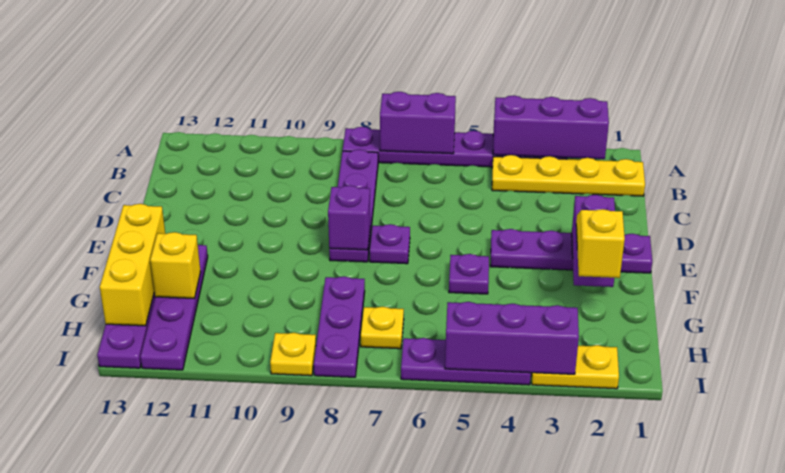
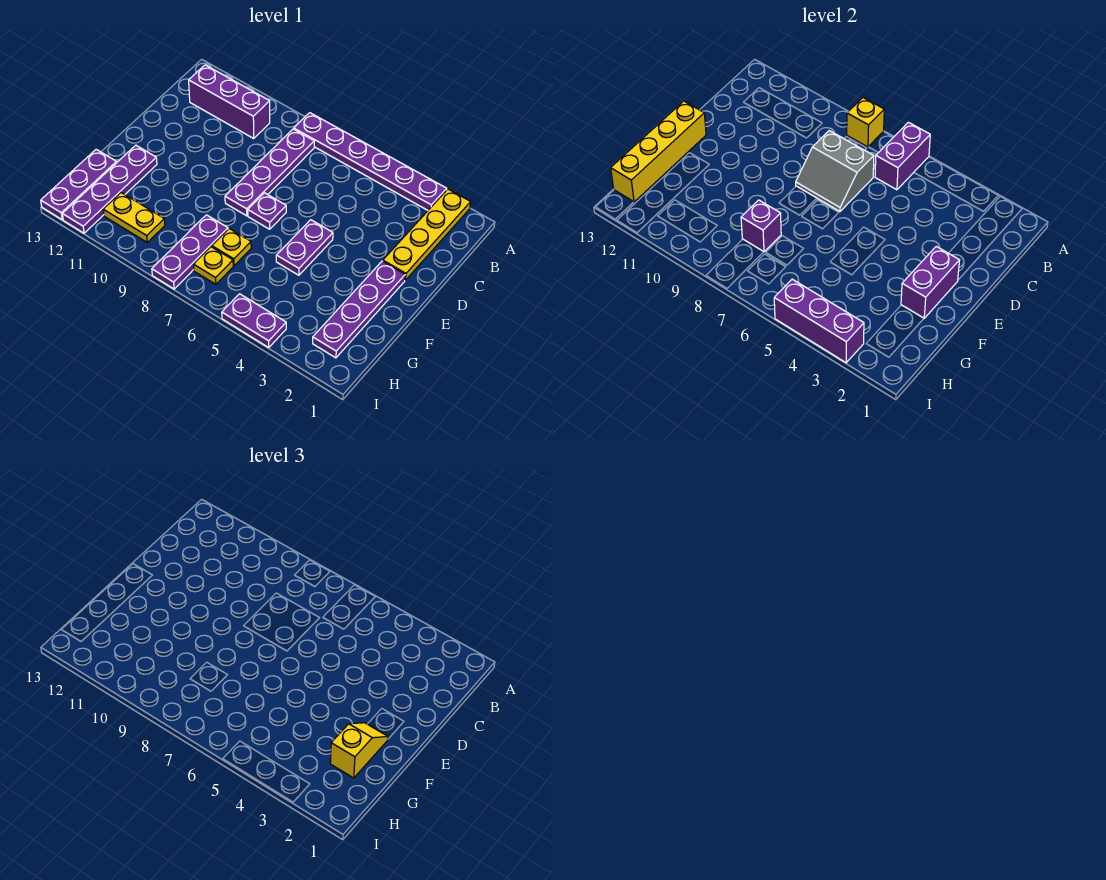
purple 1x3 brick [493,95,609,159] -> purple 1x3 brick moved to [189,65,270,138]
purple 1x2 brick [380,92,456,154] -> purple 1x2 brick turned to [875,122,930,190]
yellow 1x4 plate [492,155,645,196] -> yellow 1x4 plate turned to [383,189,471,280]
none -> grey 2x2 slope [796,131,874,211]
purple 1x4 plate [490,229,652,273] -> purple 1x4 plate turned to [313,261,405,358]
purple 1x1 brick [328,185,370,250] -> purple 1x1 brick moved to [741,200,781,252]
purple 1x1 plate [449,254,489,294] -> purple 1x2 plate [276,220,333,275]
yellow 1x3 brick [100,204,165,326] -> yellow 1x4 brick [611,101,706,202]
yellow 1x1 brick [150,232,201,299] -> yellow 1x1 brick moved to [847,98,884,147]
yellow 1x2 plate [532,345,619,389] -> yellow 1x2 plate moved to [103,193,165,242]
purple 1x3 plate [401,338,531,385] -> purple 1x2 plate [222,294,286,347]
yellow 1x1 plate [270,333,316,376] -> yellow 1x1 plate moved to [212,229,251,266]

